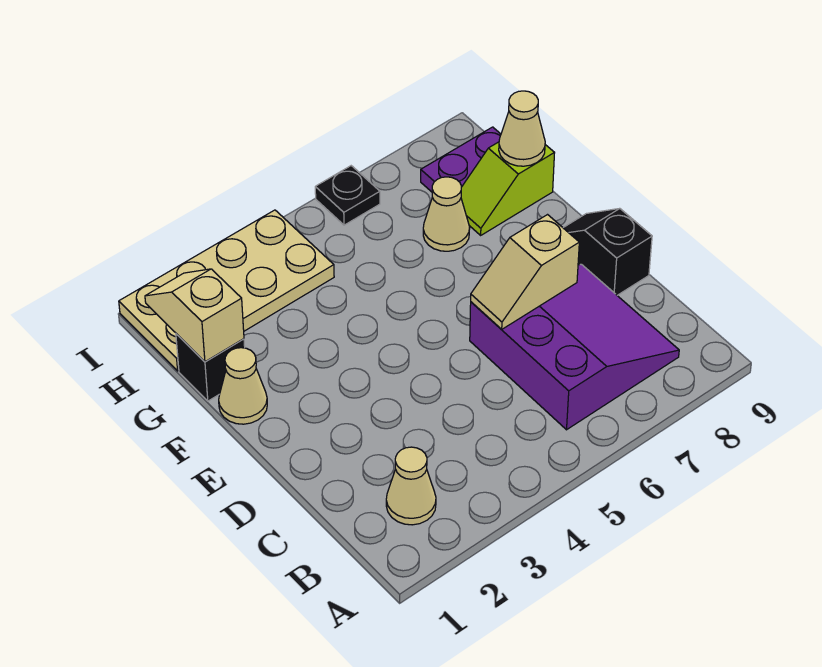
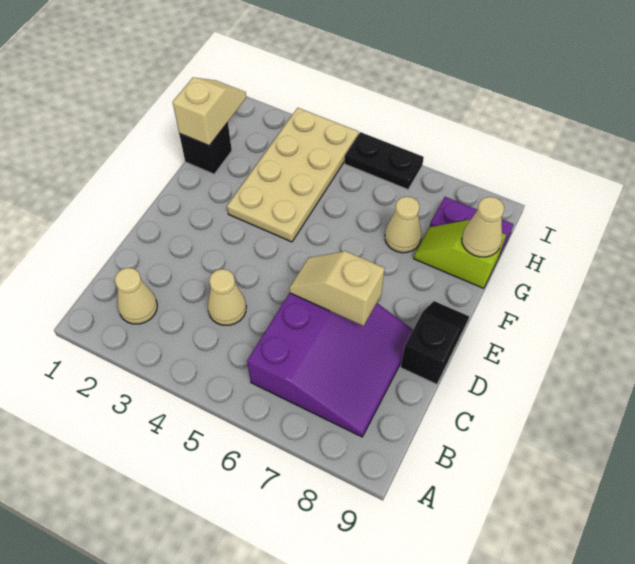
tan 1x1 cone [219,348,267,424] -> tan 1x1 cone moved to [208,269,246,325]
tan 2x4 plate [119,210,334,371] -> tan 2x4 plate turned to [227,108,359,242]
black 1x1 plate [315,166,380,225] -> black 1x2 plate [345,132,424,189]

